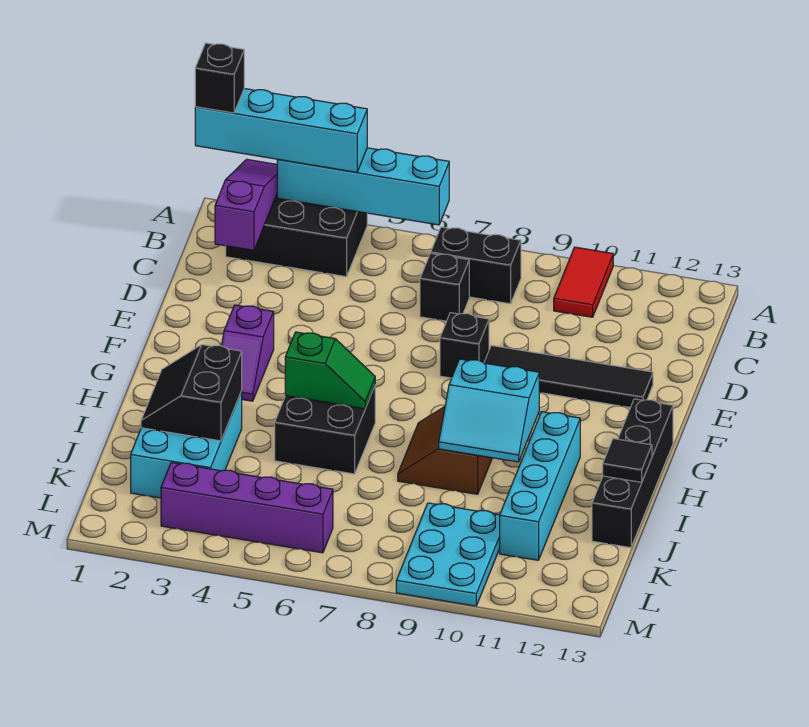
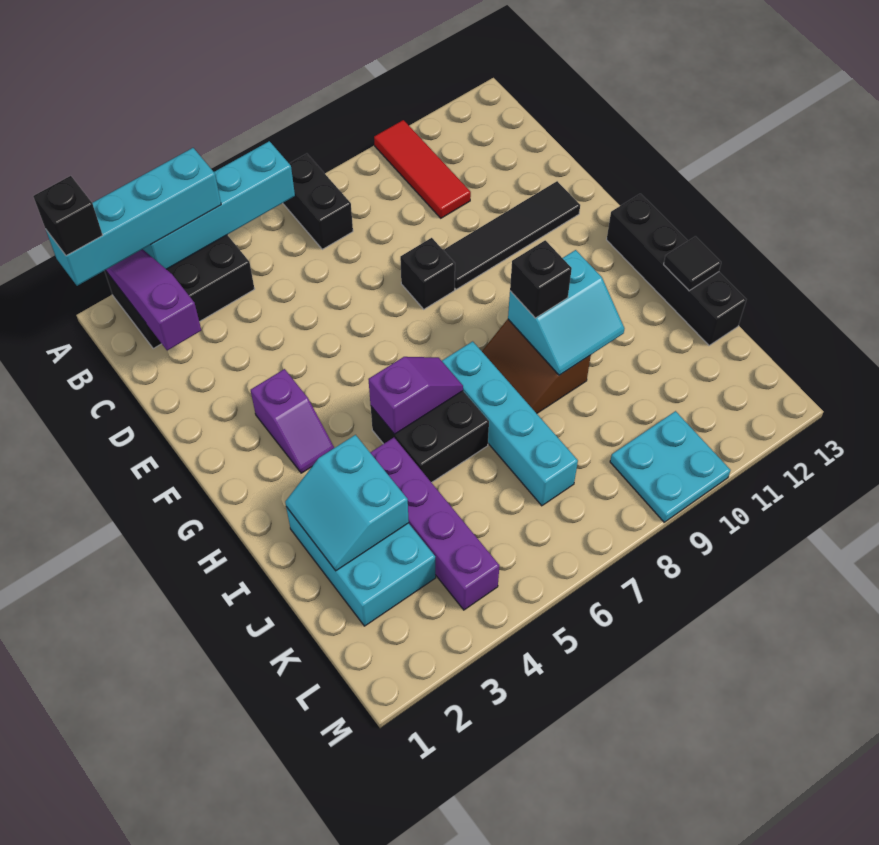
red 1x2 tile [554,247,613,317] -> red 1x3 tile [374,120,471,218]
black 1x2 brick [431,227,521,304] -> black 1x2 brick turned to [283,154,353,249]
black 1x1 brick [420,253,469,321] -> black 1x1 brick moved to [510,240,572,318]
green 1x2 slope [285,332,375,409] -> purple 1x2 slope [368,357,463,434]
cyan 1x4 brick [500,412,580,560] -> cyan 1x4 brick moved to [442,341,578,506]
black 2x2 slope [141,345,242,441] -> cyan 2x2 slope [285,435,409,571]
cyan 2x3 plate [396,503,500,606] -> cyan 2x2 plate [610,411,730,522]
purple 1x4 brick [161,463,333,553] -> purple 1x4 brick turned to [370,438,499,610]

